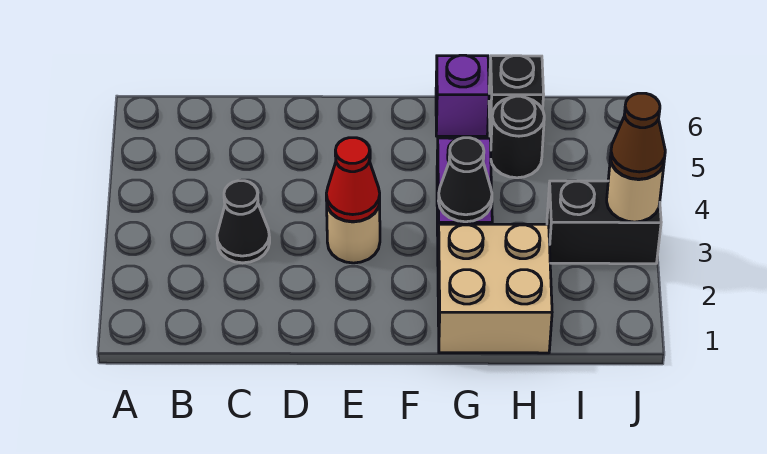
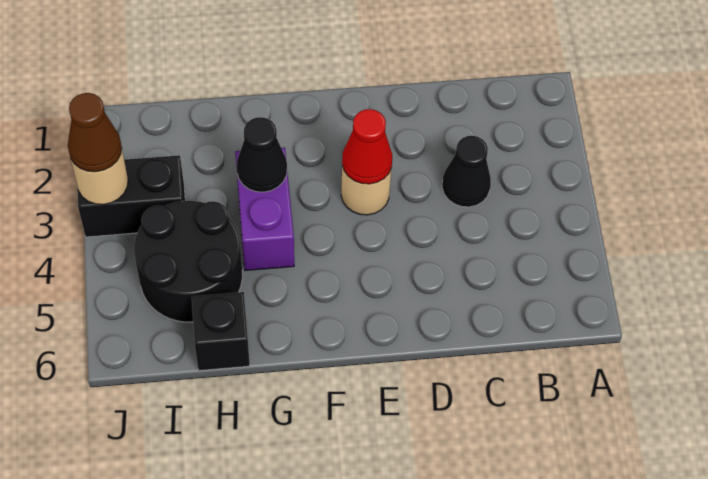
tan 2x2 brick [438,224,552,353] -> none
purple 1x1 brick [436,55,489,136] -> none
black 1x1 round brick [491,96,544,178] -> black 2x2 round brick [134,201,242,322]

